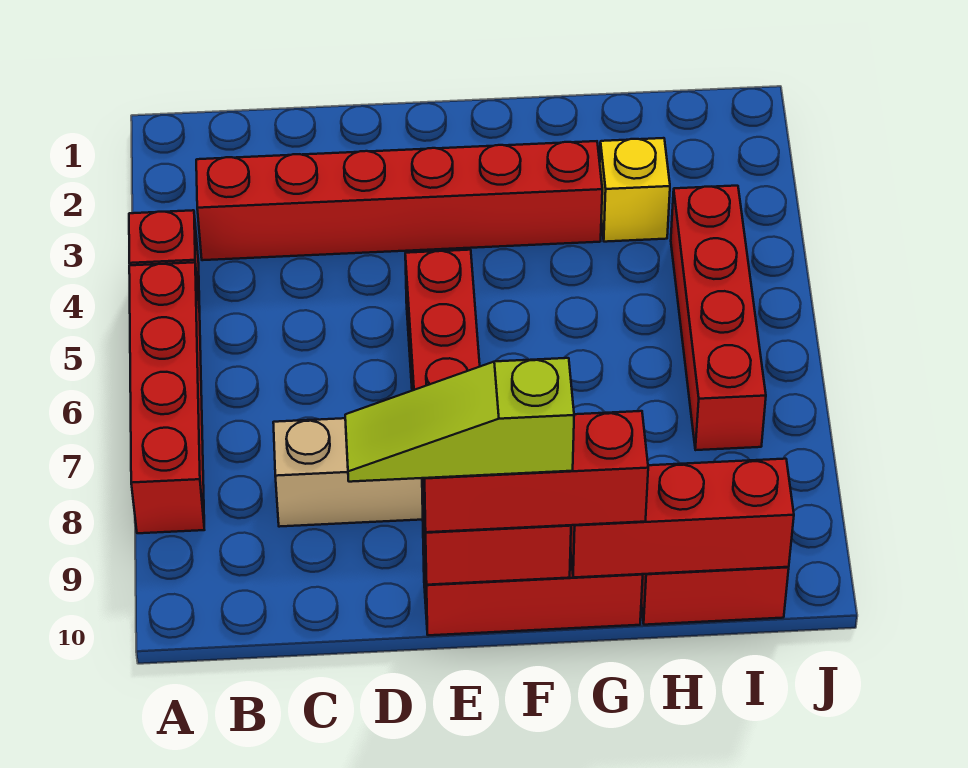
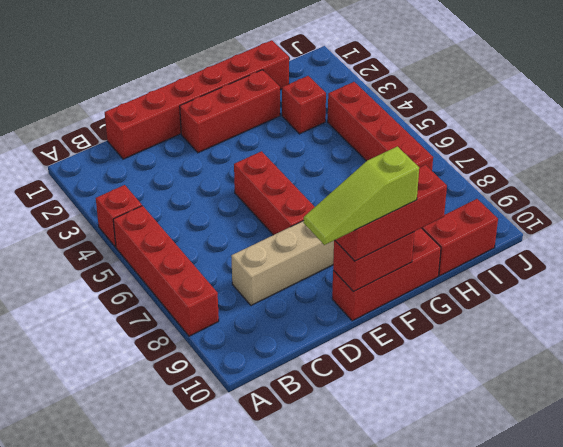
red 1x6 brick [196,141,602,260] -> red 1x6 brick moved to [105,40,289,159]
red 1x3 brick [570,459,794,578] -> red 1x3 brick moved to [180,70,280,153]
yellow 1x1 brick [600,138,670,242] -> red 1x1 brick [282,76,326,134]

